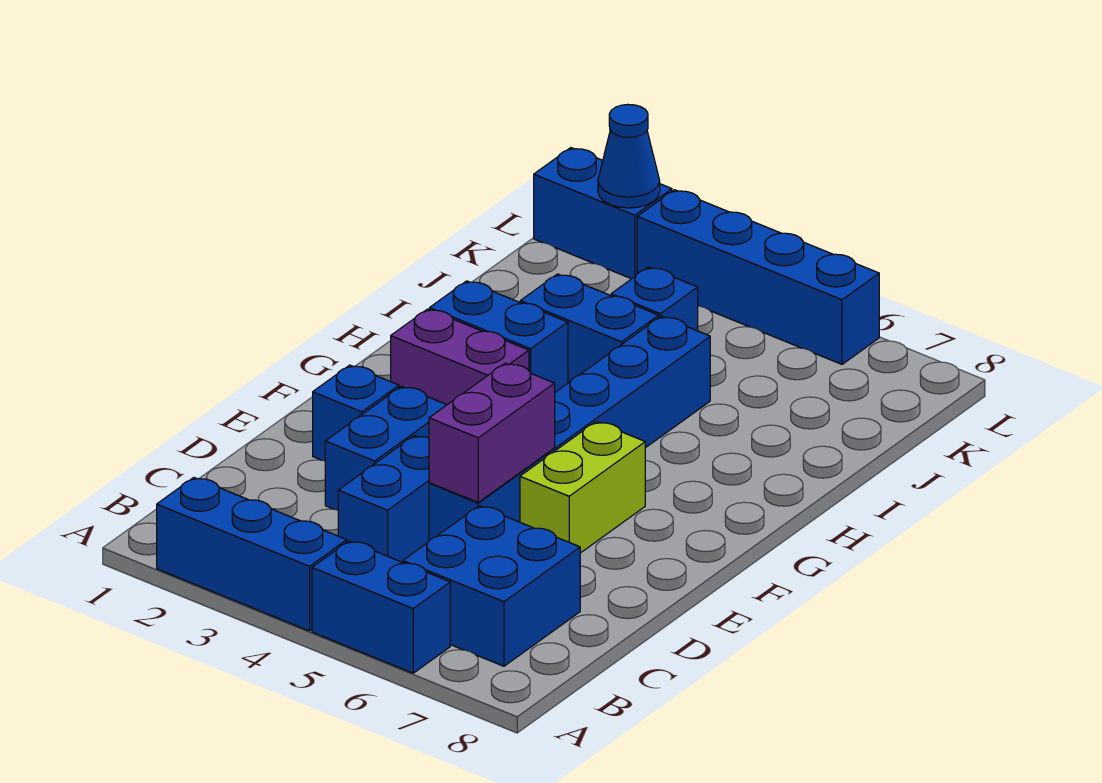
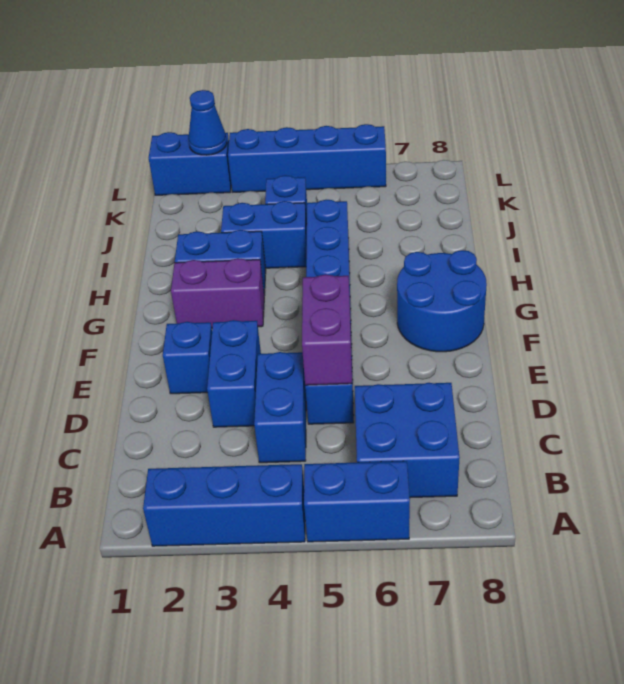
lime 1x2 brick [520,422,645,553] -> none
none -> blue 2x2 round brick [397,250,487,352]

